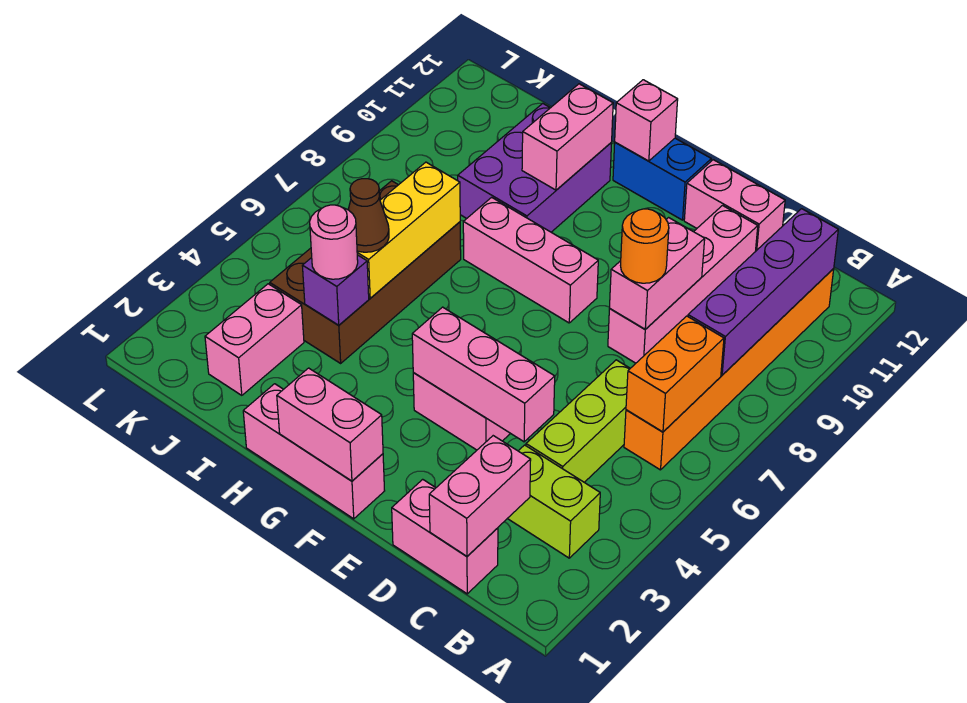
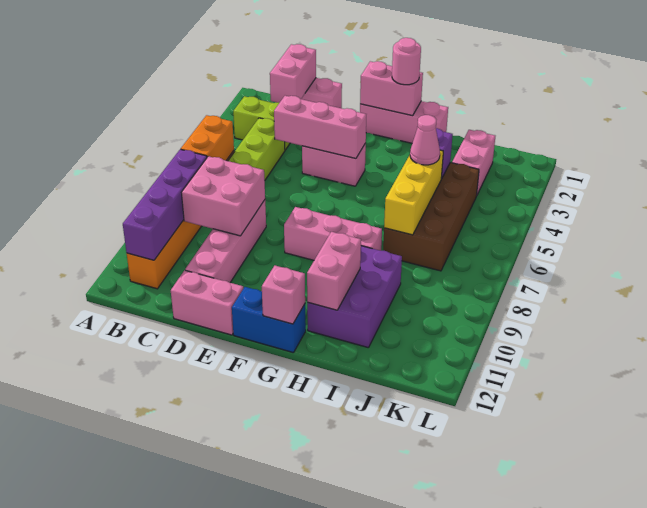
pink 1x2 brick [610,218,705,329] -> pink 2x2 brick [181,156,265,236]
orange 1x1 round brick [621,209,669,283] -> none
pink 1x1 round brick [310,205,358,279] -> pink 1x1 round brick moved to [392,38,421,85]
brown 1x1 cone [348,179,389,252] -> pink 1x1 cone [410,115,440,165]

